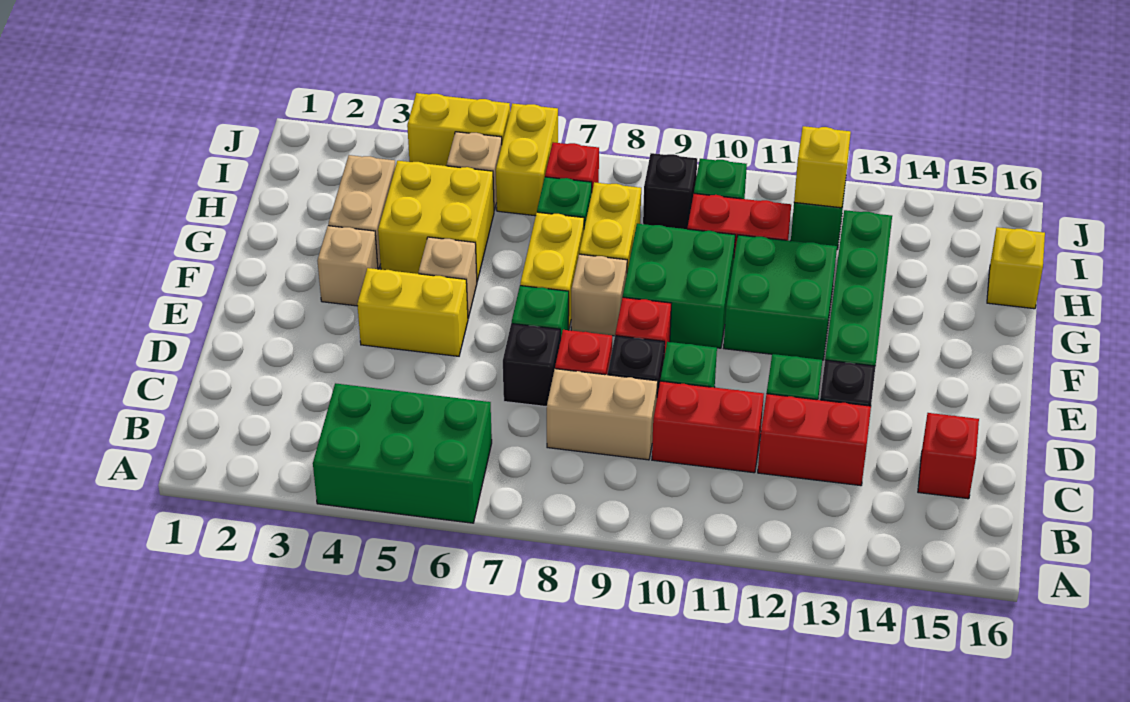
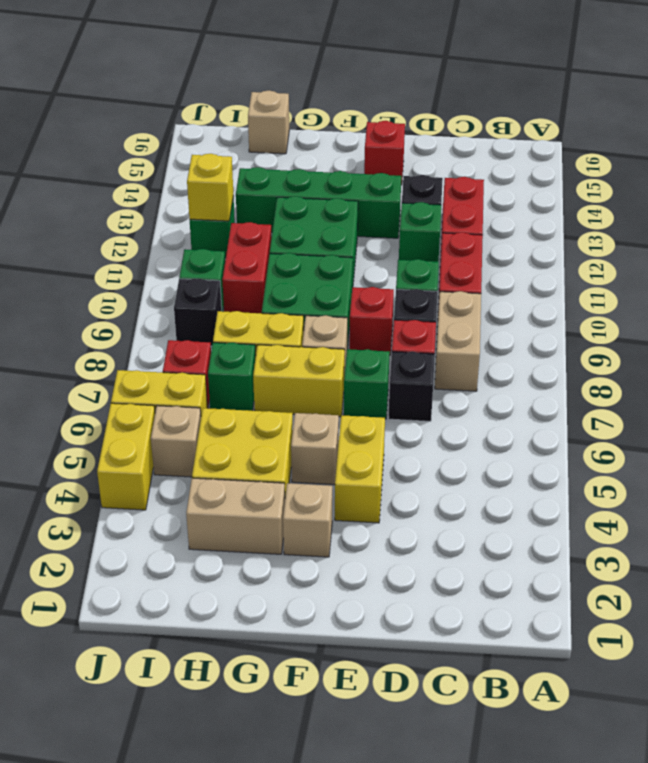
green 2x3 brick [313,383,492,523] -> none
red 1x1 brick [918,413,979,499] -> red 1x1 brick moved to [364,121,405,185]
yellow 1x1 brick [987,227,1045,309] -> tan 1x1 brick [248,90,289,154]

